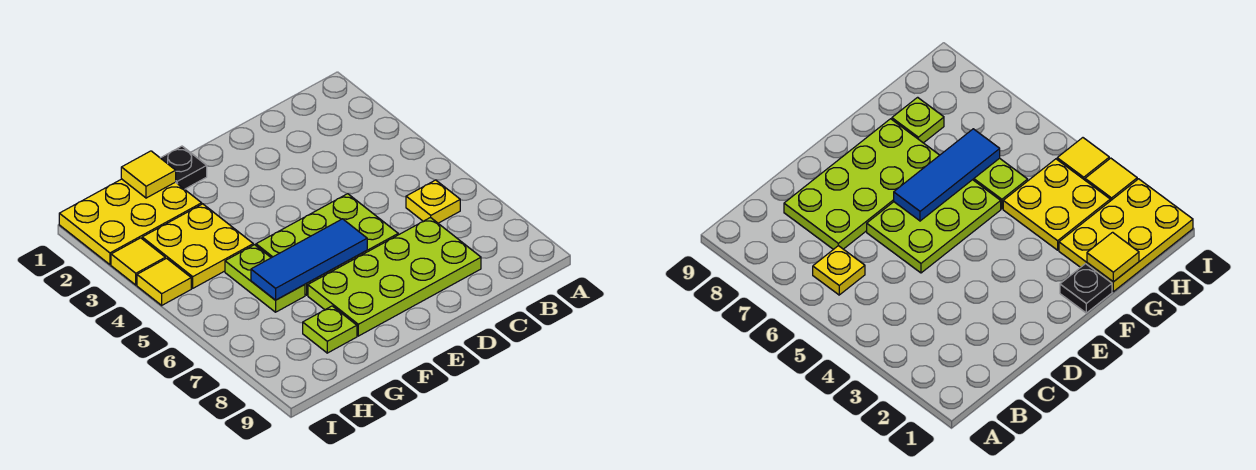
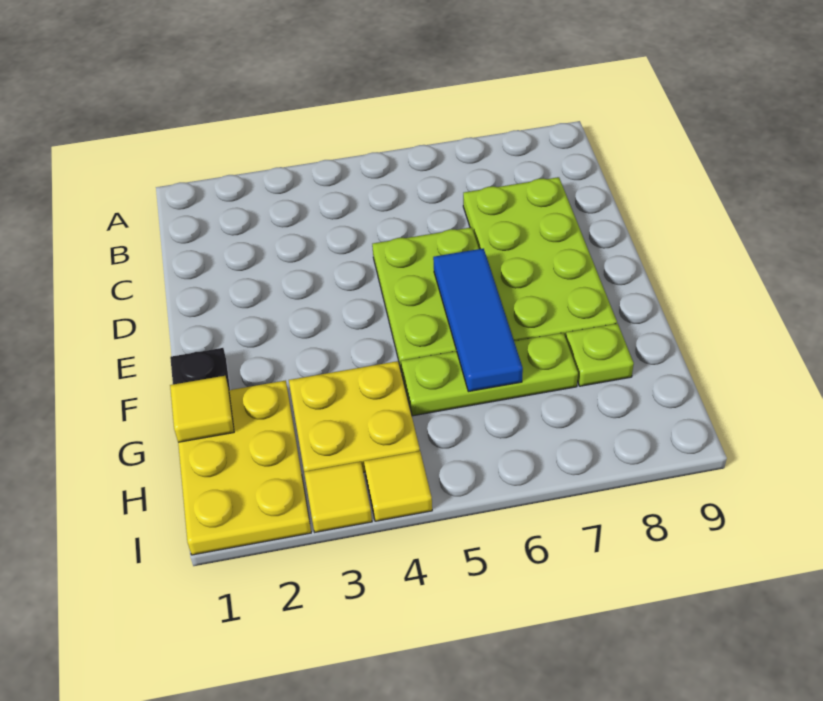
yellow 1x1 plate [406,180,460,223] -> none
lime 1x2 plate [225,245,305,312] -> lime 1x3 plate [401,333,578,416]

